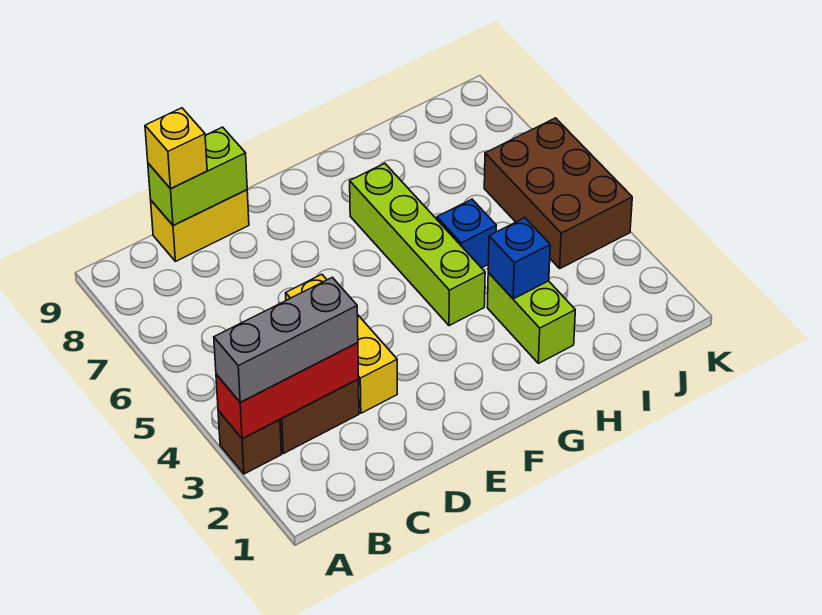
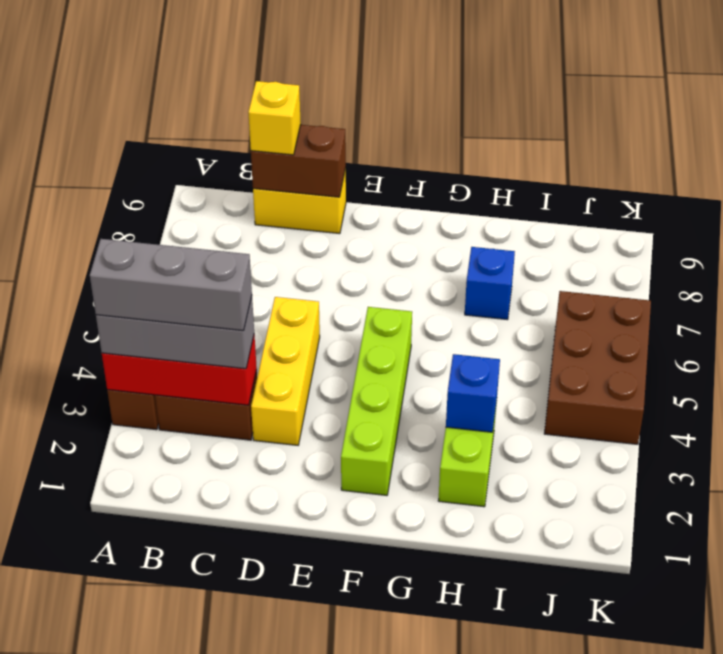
none -> grey 1x3 brick [90,239,252,331]
lime 1x2 brick [148,127,247,226] -> brown 1x2 brick [251,125,346,197]
lime 1x4 brick [350,163,485,326] -> lime 1x4 brick moved to [341,307,412,495]
blue 1x1 brick [437,199,496,268] -> blue 1x1 brick moved to [465,247,515,320]

